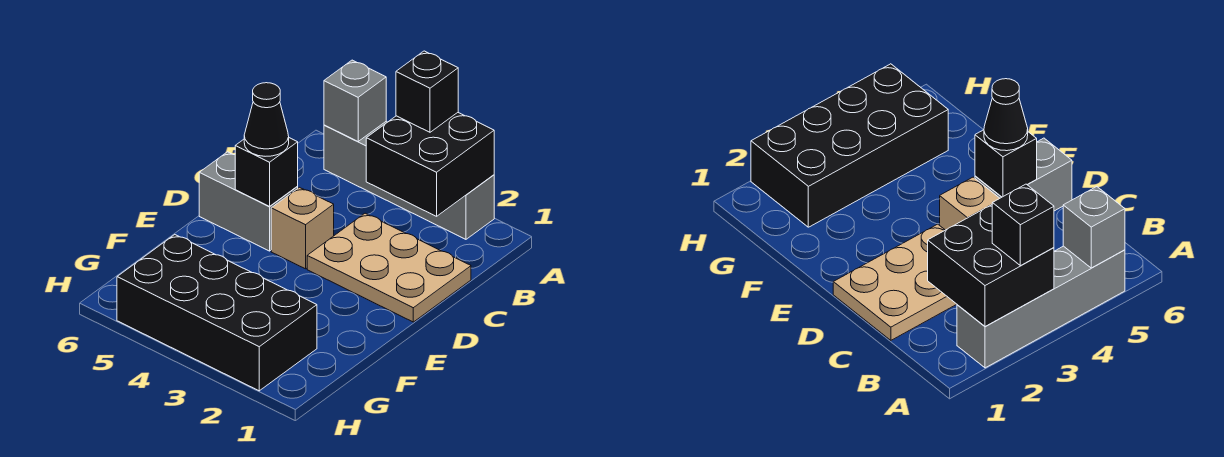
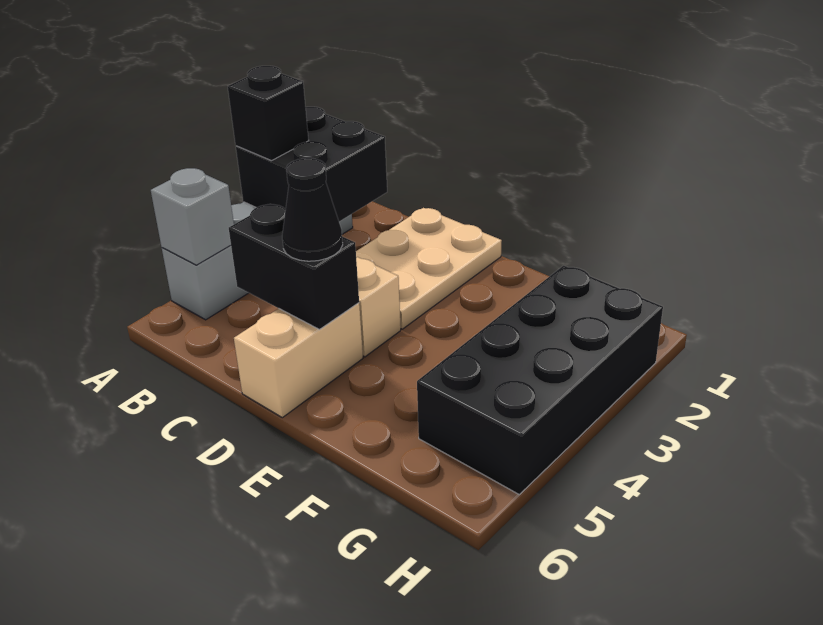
grey 1x2 brick [199,152,298,251] -> tan 1x2 brick [234,303,363,418]
black 1x1 brick [235,138,298,206] -> black 1x2 brick [229,204,359,329]

